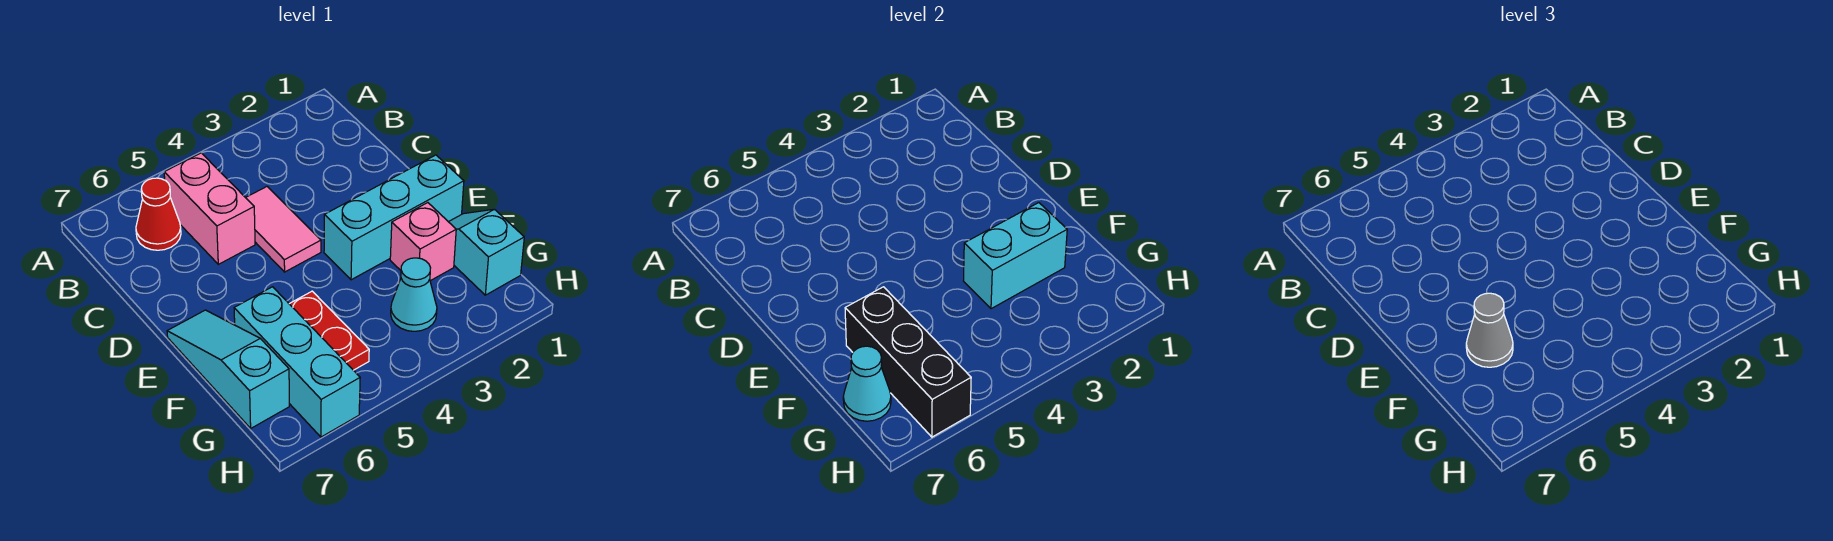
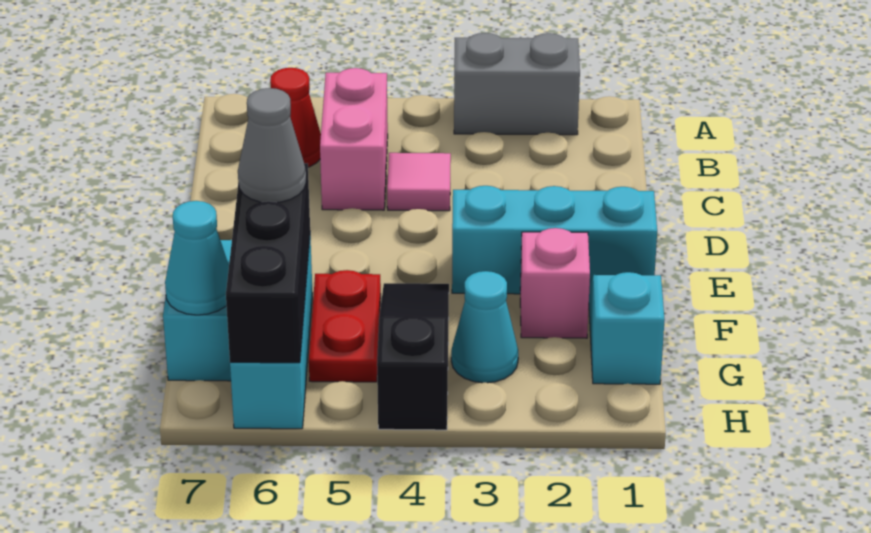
none -> grey 1x2 brick [454,33,580,135]
pink 1x2 tile [246,187,321,272] -> pink 1x1 tile [387,153,451,211]
cyan 1x2 brick [964,203,1067,309] -> none
none -> black 1x3 slope [377,283,449,430]

